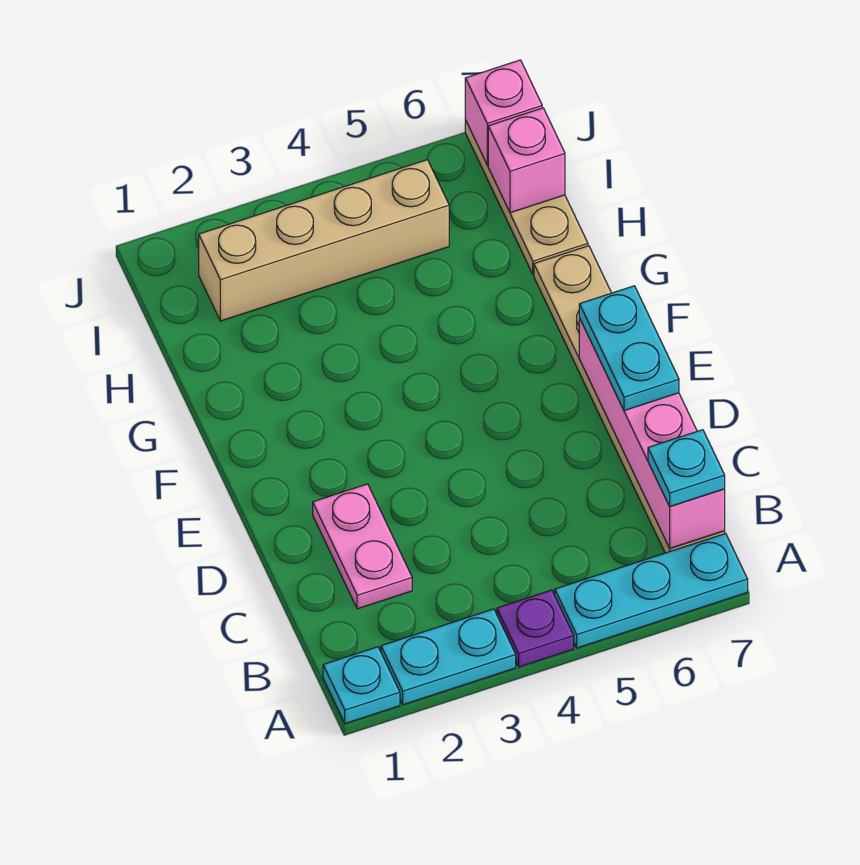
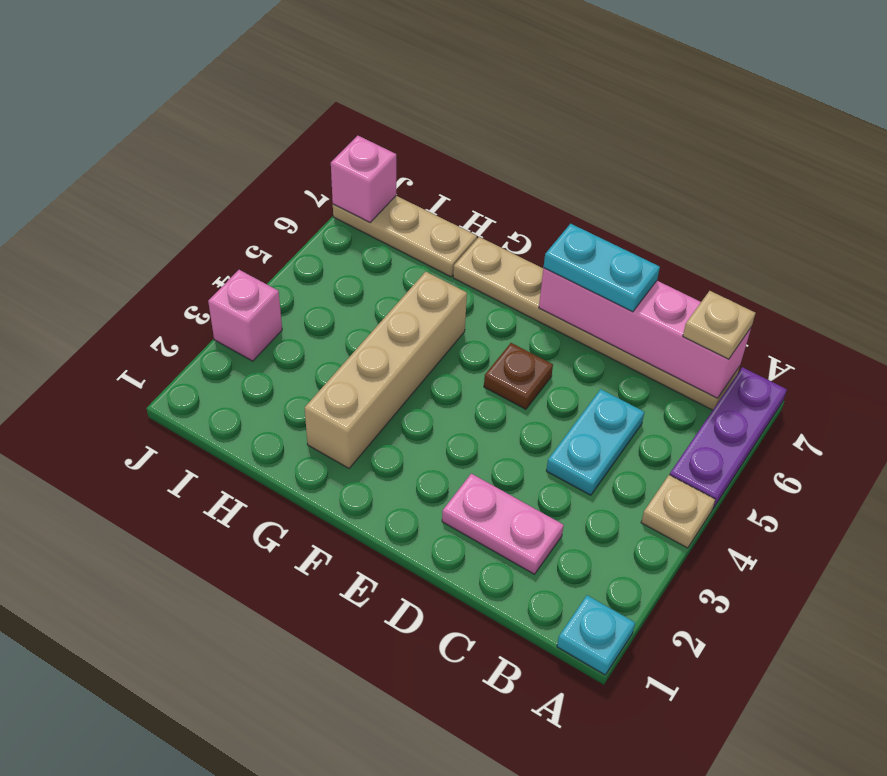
cyan 1x2 plate [381,609,516,705] -> cyan 1x2 plate moved to [546,389,644,495]
purple 1x1 plate [497,590,574,667] -> tan 1x1 plate [641,475,715,548]
cyan 1x3 plate [555,533,748,648] -> purple 1x3 plate [670,367,787,508]
cyan 1x1 plate [648,430,725,507] -> tan 1x1 plate [683,291,755,359]
none -> brown 1x1 plate [484,343,553,409]
tan 1x4 brick [199,160,449,321] -> tan 1x4 brick moved to [305,272,467,468]
pink 1x1 brick [488,108,565,213] -> pink 1x1 brick moved to [208,270,282,361]

